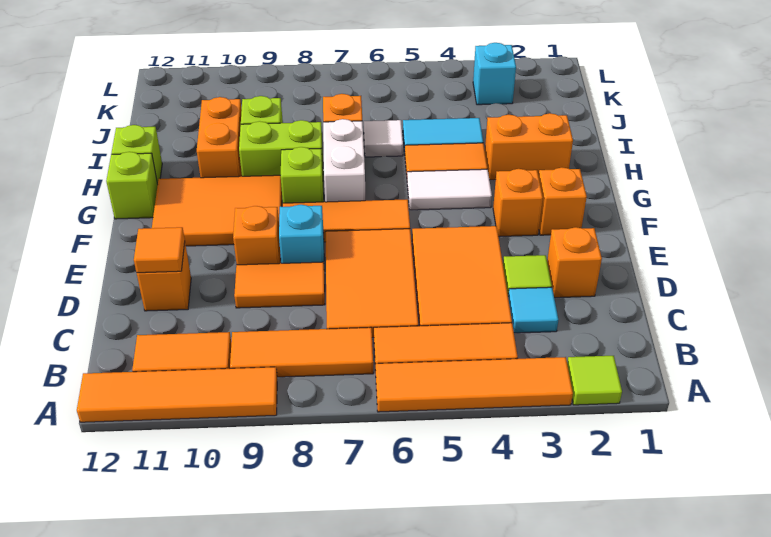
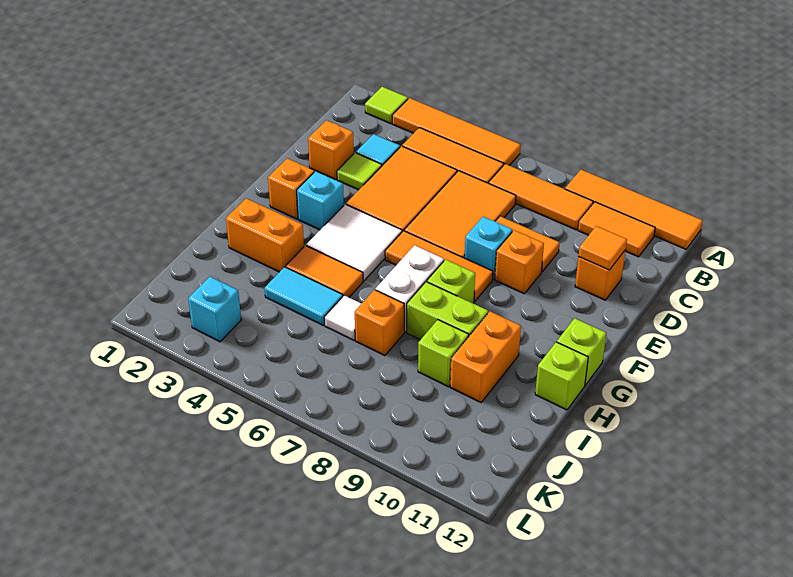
orange 1x1 brick [493,169,543,237] -> cyan 1x1 brick [297,171,344,230]
orange 2x3 tile [152,175,282,246] -> none
white 1x2 tile [407,169,492,210] -> white 2x2 tile [306,204,402,281]

